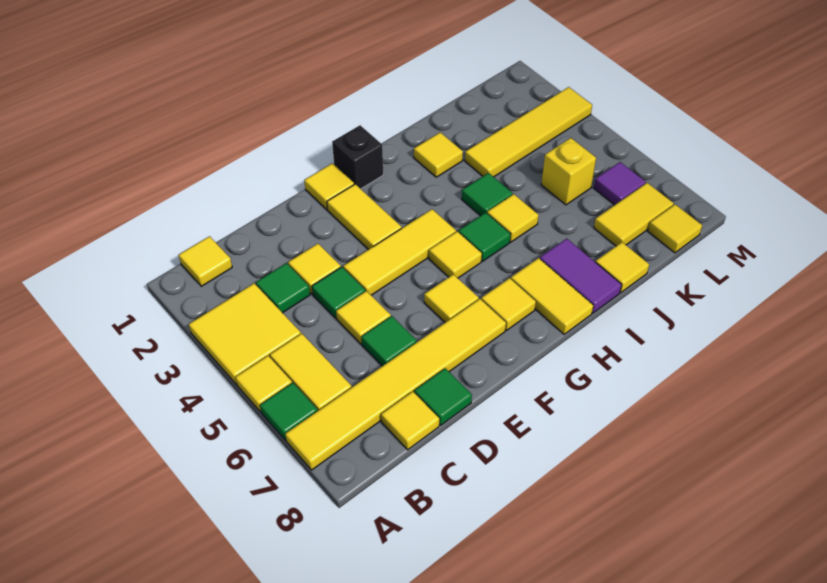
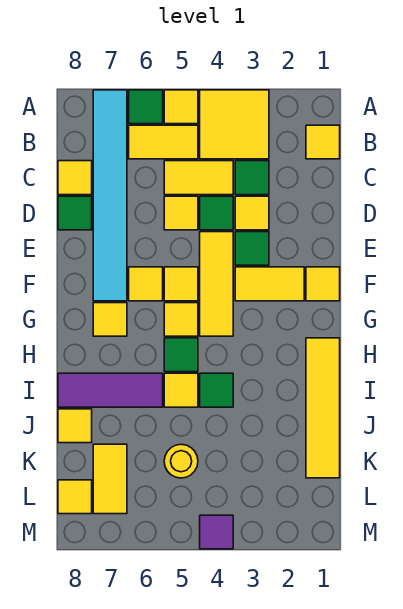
yellow 1x6 tile [285,299,506,470] -> cyan 1x6 tile [93,90,127,301]
green 1x1 tile [361,316,417,366] -> green 1x1 tile moved to [235,232,269,265]
black 1x1 brick [332,125,383,189] -> none
yellow 1x2 tile [511,258,593,334] -> yellow 1x2 tile moved to [164,161,233,195]
yellow 1x1 tile [414,132,463,177] -> yellow 1x1 tile moved to [164,267,198,301]
purple 1x2 tile [540,239,622,313] -> purple 1x3 tile [58,373,163,407]
yellow 1x4 tile [465,87,592,177] -> yellow 1x4 tile moved to [306,338,340,478]
yellow 1x1 brick [541,138,596,205] -> yellow 1x1 round brick [164,444,198,478]
purple 1x1 tile [594,162,646,205] -> purple 1x1 tile moved to [200,515,233,549]

